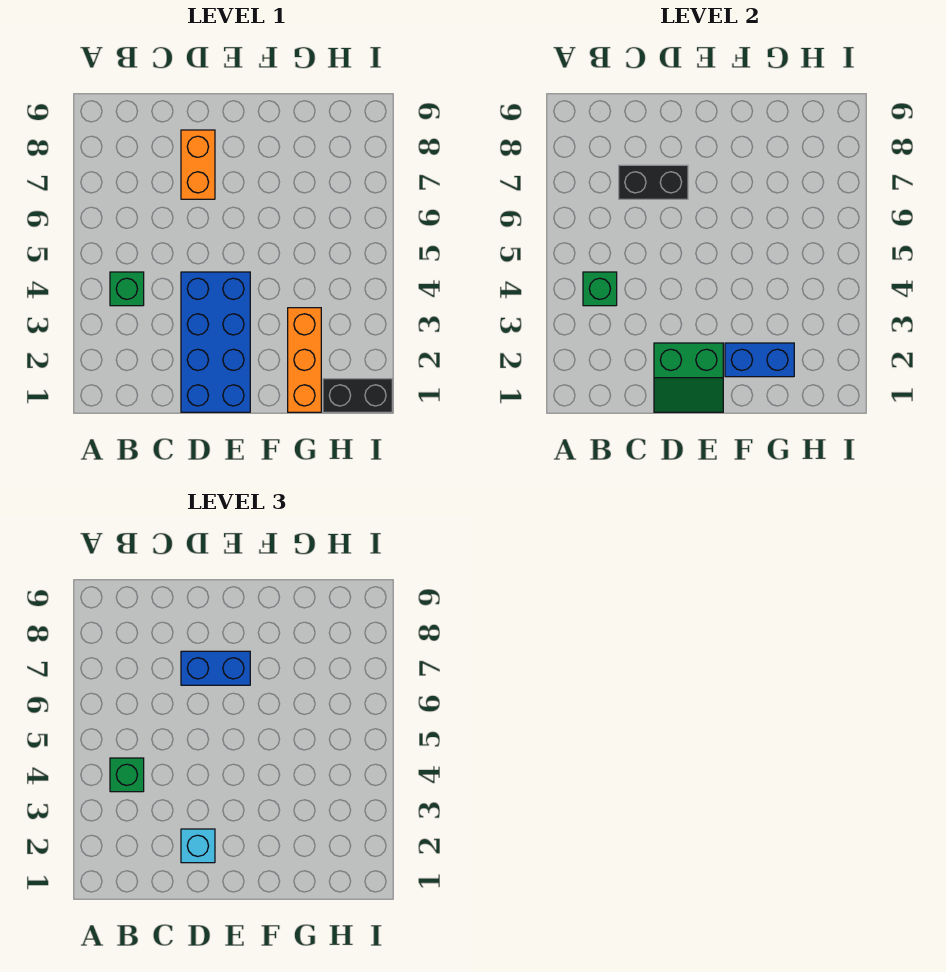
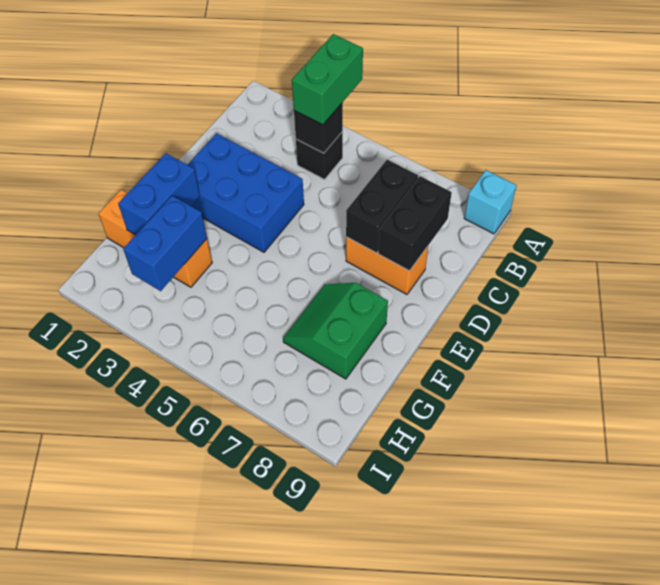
green 1x1 brick [110,272,144,306] -> black 1x1 brick [296,132,343,179]
green 1x1 brick [583,272,617,306] -> black 1x1 brick [294,103,343,153]
green 1x1 brick [110,758,144,792] -> green 1x2 brick [292,34,363,125]
blue 2x4 brick [181,272,250,412] -> blue 2x3 brick [188,134,304,252]
green 2x2 slope [654,343,723,412] -> green 2x2 slope moved to [283,283,388,379]
cyan 1x1 brick [181,829,215,863] -> cyan 1x1 brick moved to [464,170,516,234]
blue 1x2 brick [181,651,250,685] -> blue 1x2 brick moved to [123,196,207,291]
black 1x2 brick [323,379,392,412] -> black 1x2 brick moved to [378,176,452,271]

